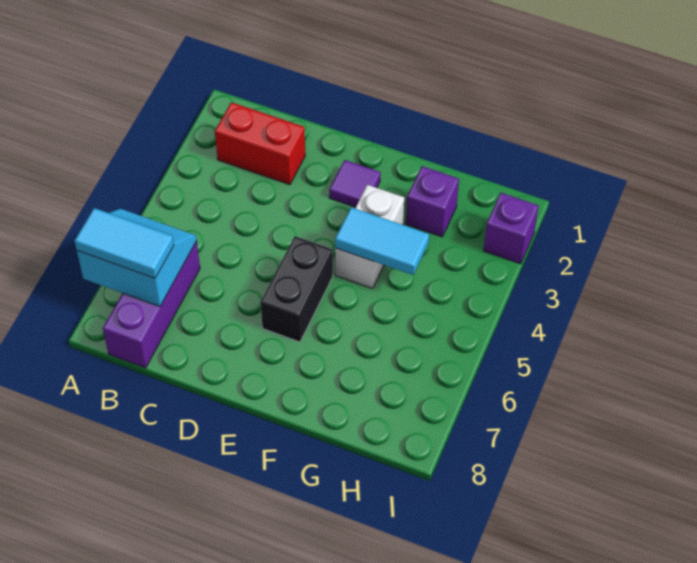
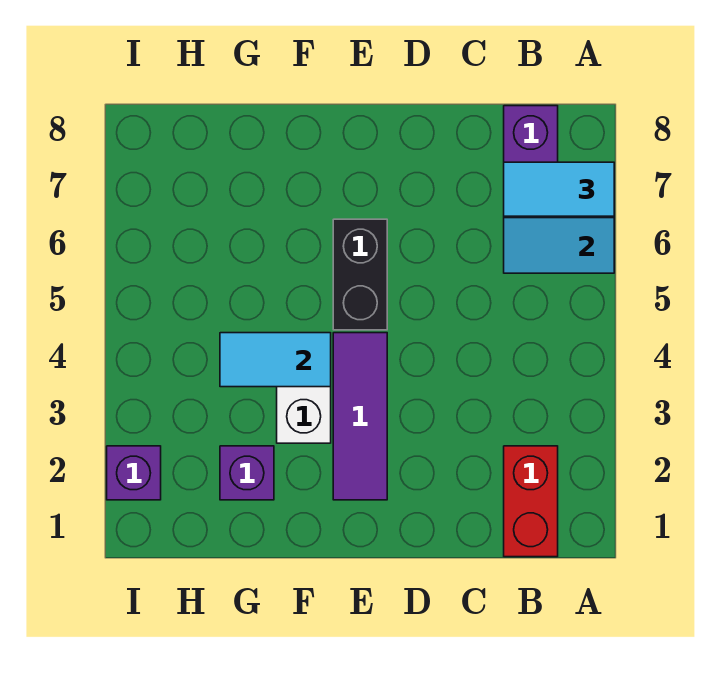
red 1x2 brick [215,102,305,185] -> red 1x2 brick turned to [504,446,558,557]
purple 1x1 tile [329,160,381,207] -> purple 1x3 tile [333,333,387,500]

